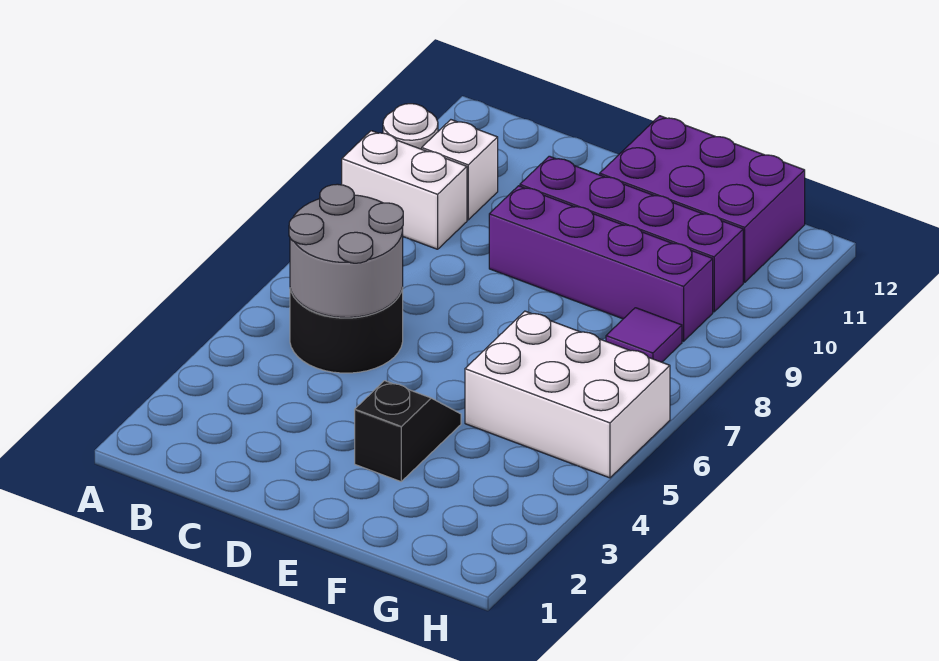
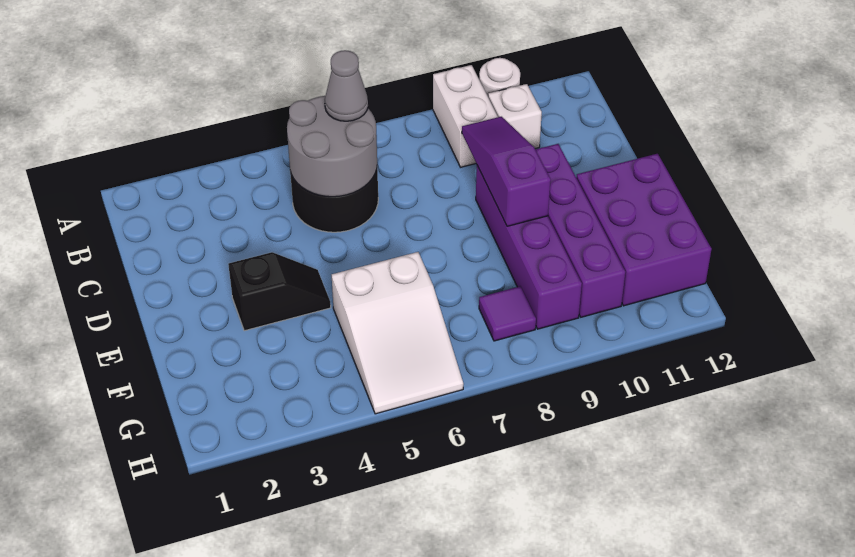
none -> grey 1x1 cone [325,50,368,121]
none -> purple 1x3 slope [462,117,551,226]
white 2x3 brick [465,311,670,478] -> white 2x3 slope [332,252,464,414]

